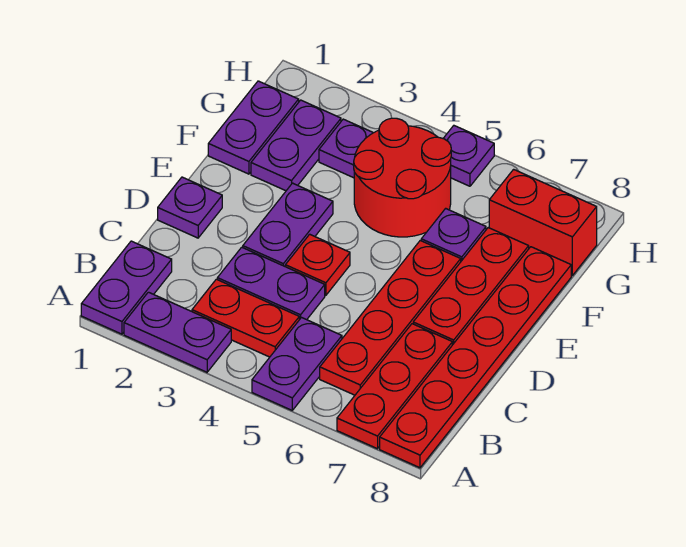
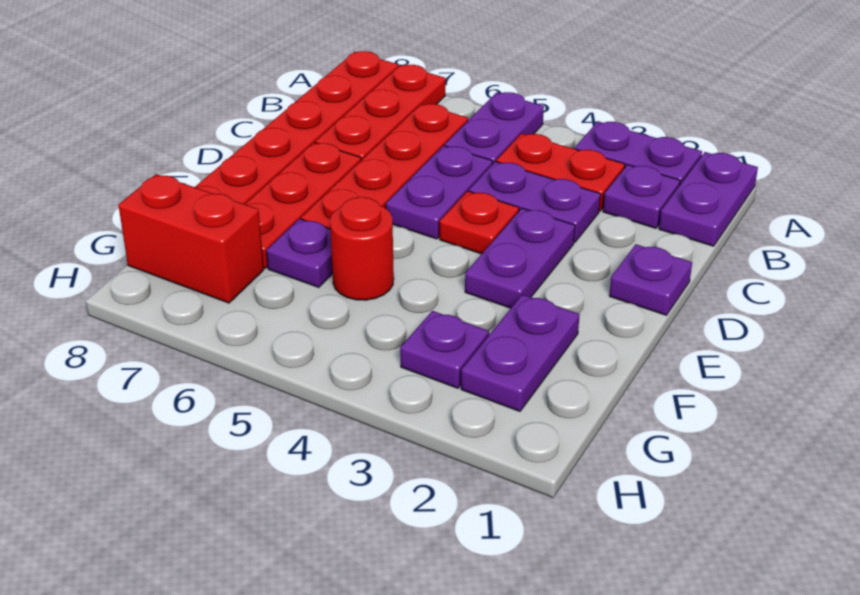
purple 1x2 plate [208,81,299,174] -> purple 1x2 plate moved to [386,146,493,239]
red 2x2 round brick [354,118,451,237] -> red 1x1 round brick [330,197,394,300]
purple 1x1 plate [443,126,494,186] -> purple 1x1 plate moved to [603,165,680,228]

